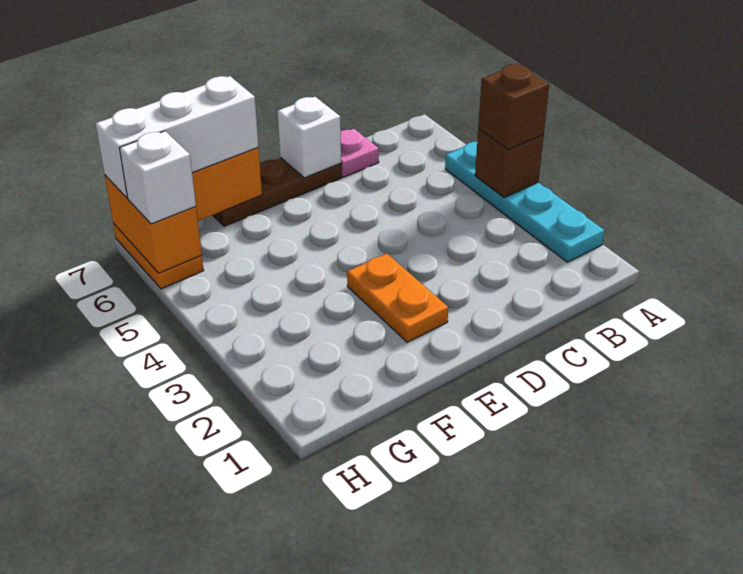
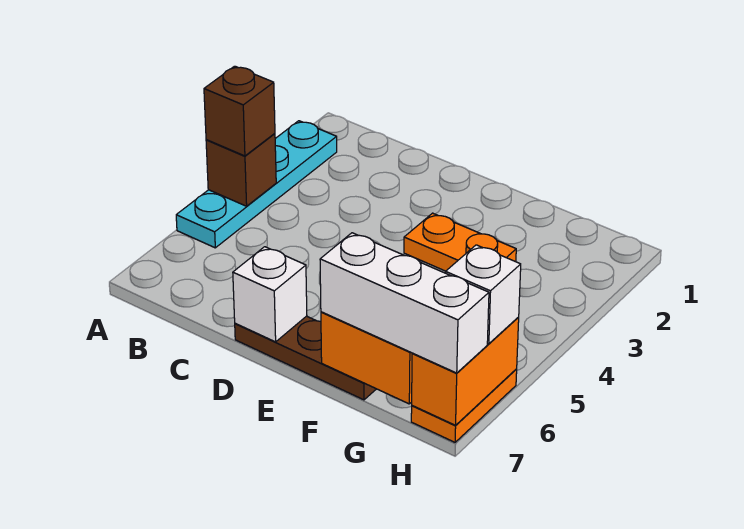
pink 1x1 plate [341,129,379,177] -> none
orange 1x2 plate [347,253,448,342] -> orange 1x2 plate turned to [404,213,516,271]

